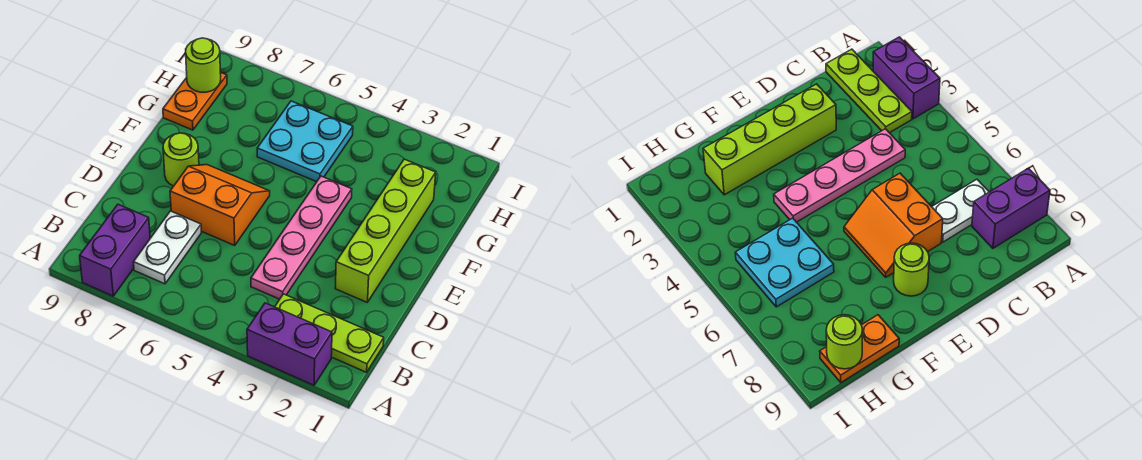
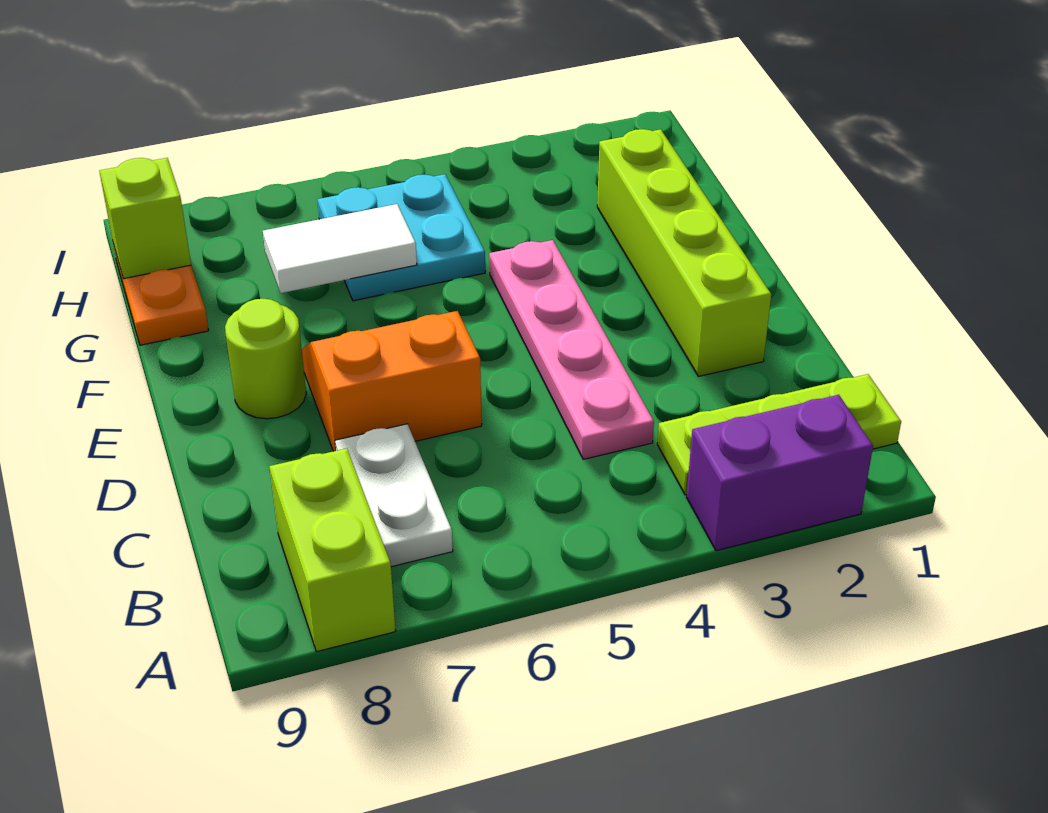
purple 1x2 brick [80,204,150,296] -> lime 1x2 brick [269,448,396,652]
none -> white 1x2 tile [263,204,417,293]
lime 1x1 round brick [186,38,221,92] -> lime 1x1 brick [99,158,191,279]

